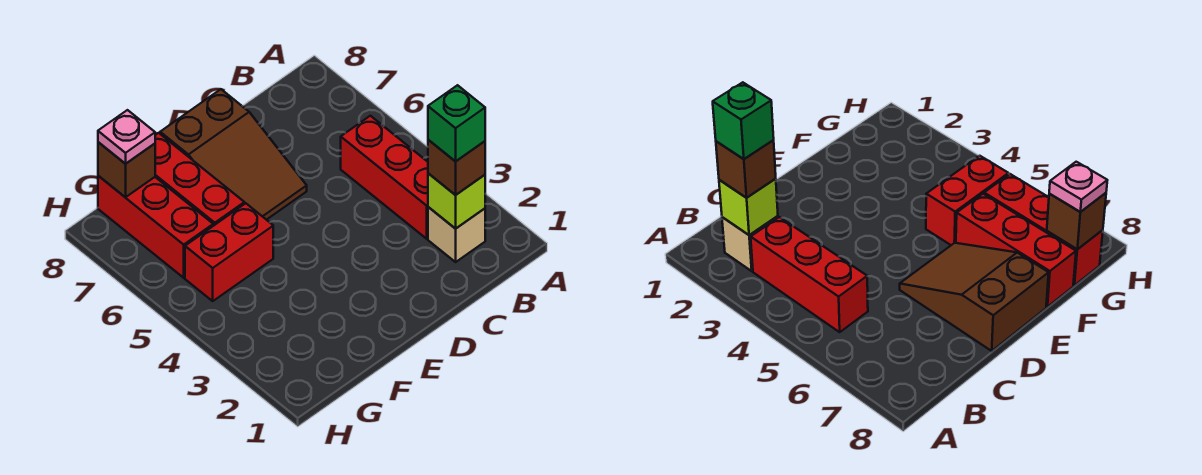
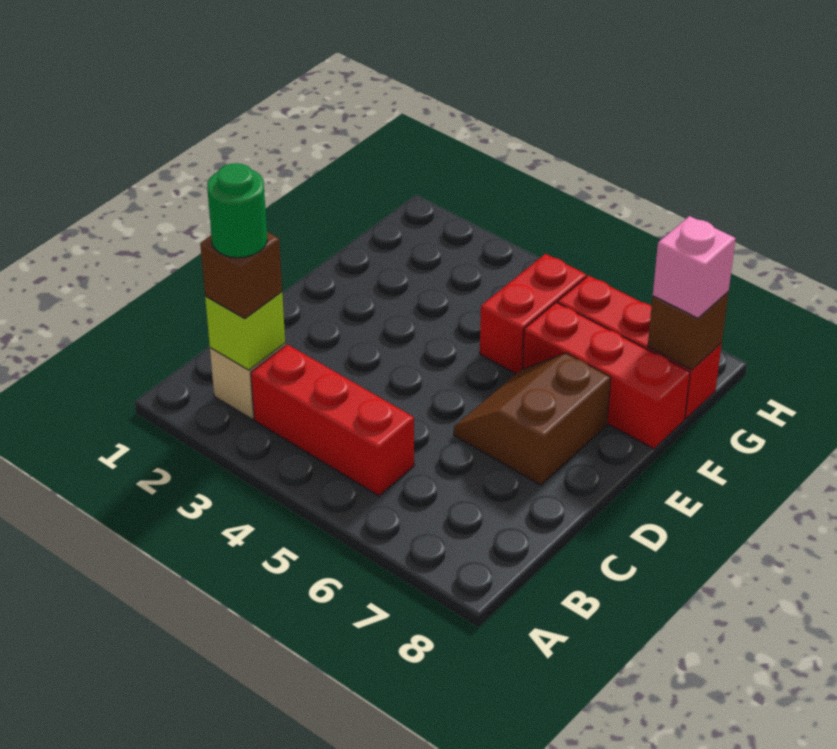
green 1x1 brick [428,85,485,161] -> green 1x1 round brick [207,163,267,258]
brown 2x3 slope [160,89,307,220] -> brown 2x2 slope [454,353,611,485]
pink 1x1 plate [98,110,155,164] -> pink 1x1 brick [653,216,736,318]

